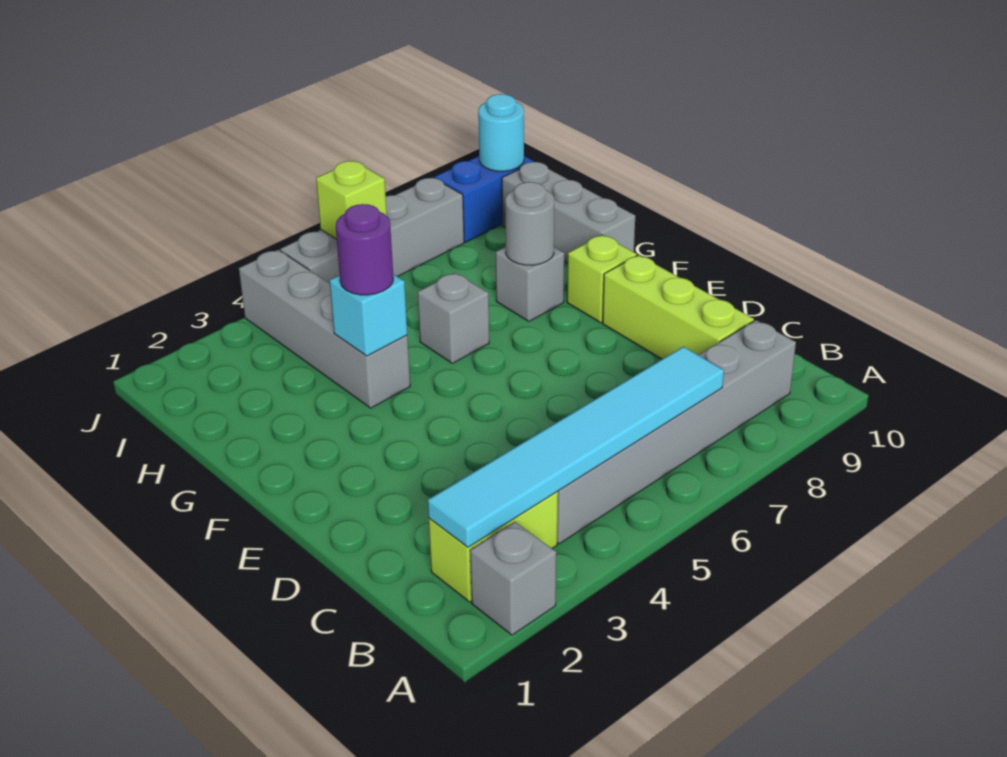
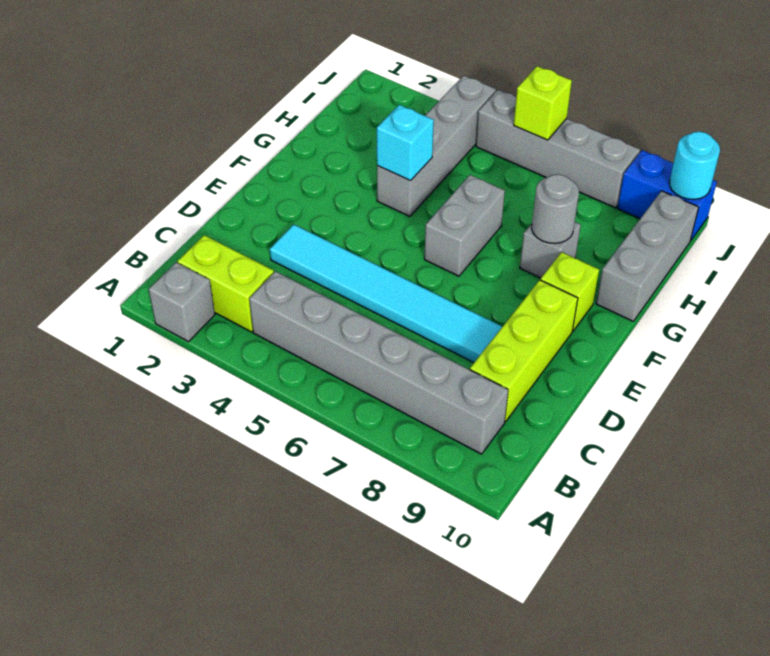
cyan 1x6 tile [428,347,724,547] -> cyan 1x6 tile moved to [270,224,502,363]
purple 1x1 round brick [336,204,393,295] -> none
grey 1x1 brick [418,272,489,363] -> grey 1x2 brick [424,175,505,276]

